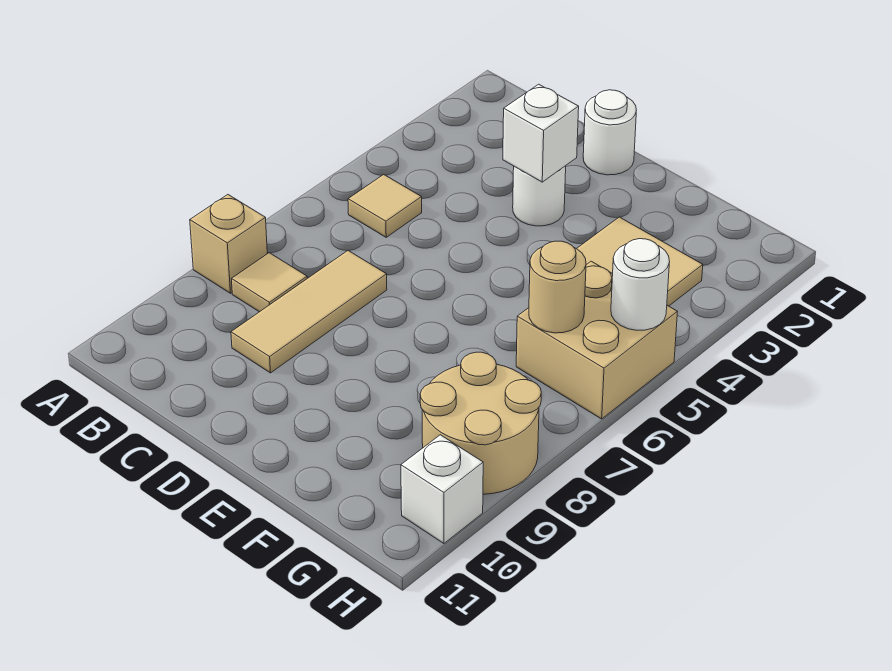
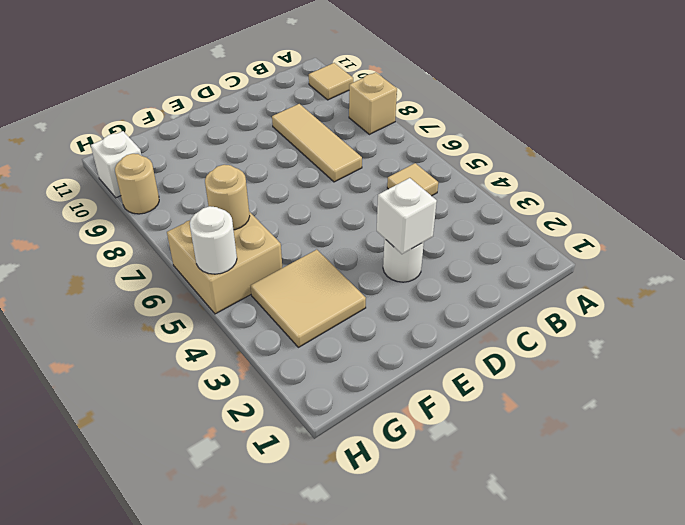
tan 1x1 tile [232,253,307,312] -> tan 1x1 tile moved to [309,63,353,100]
white 1x1 round brick [583,90,636,175] -> none
tan 2x2 round brick [420,352,541,494] -> tan 1x1 round brick [115,154,159,214]

